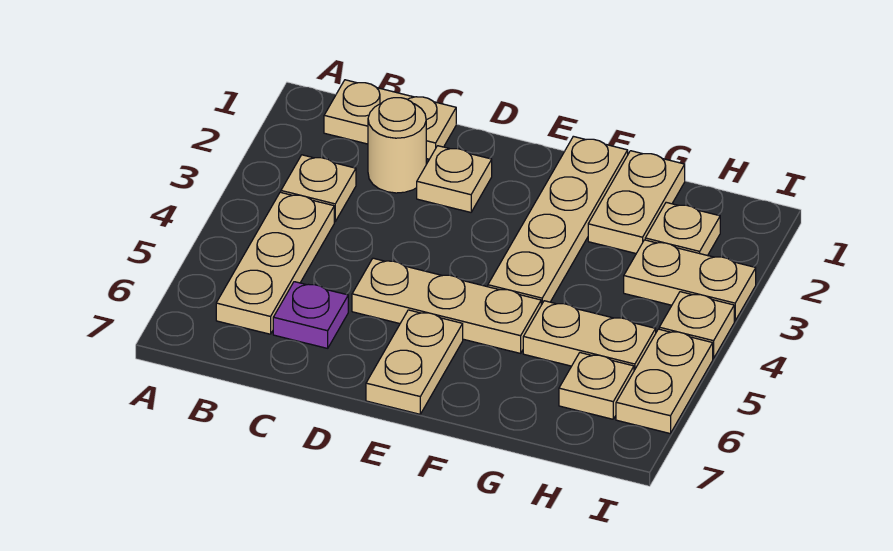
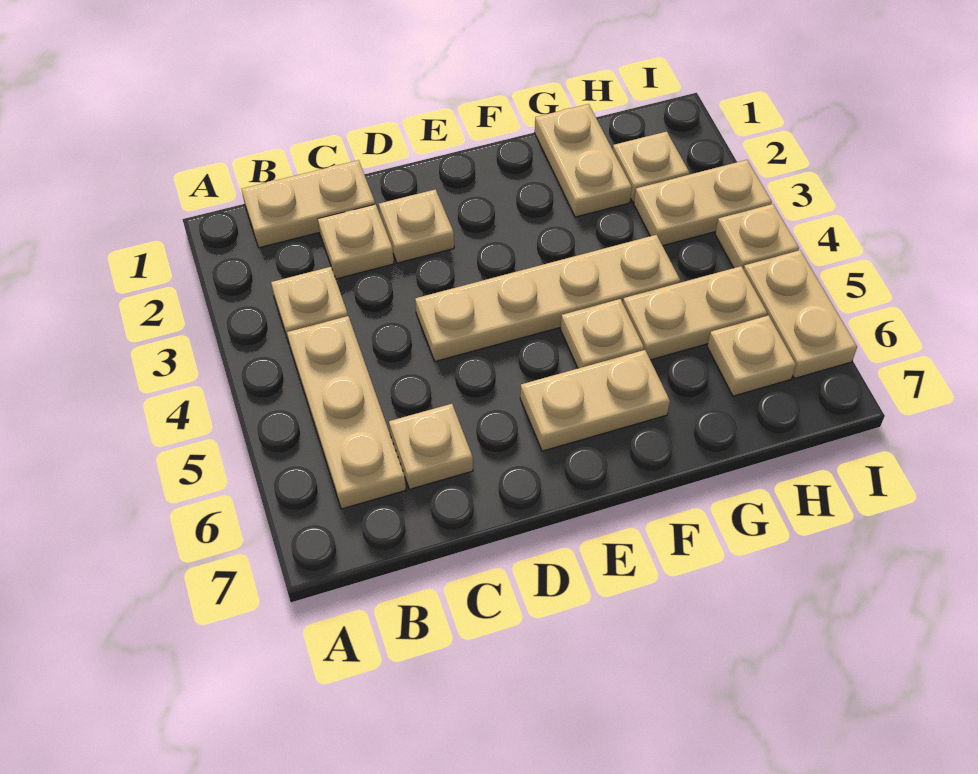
tan 1x1 round brick [368,98,426,193] -> tan 1x1 plate [318,204,394,279]
purple 1x1 plate [273,282,348,348] -> tan 1x1 plate [389,404,473,489]
tan 1x3 plate [352,258,541,353] -> tan 1x1 plate [561,299,644,368]
tan 1x2 plate [366,310,463,414] -> tan 1x2 plate turned to [520,350,670,451]
tan 1x4 plate [488,136,628,305] -> tan 1x4 plate turned to [415,235,680,361]

